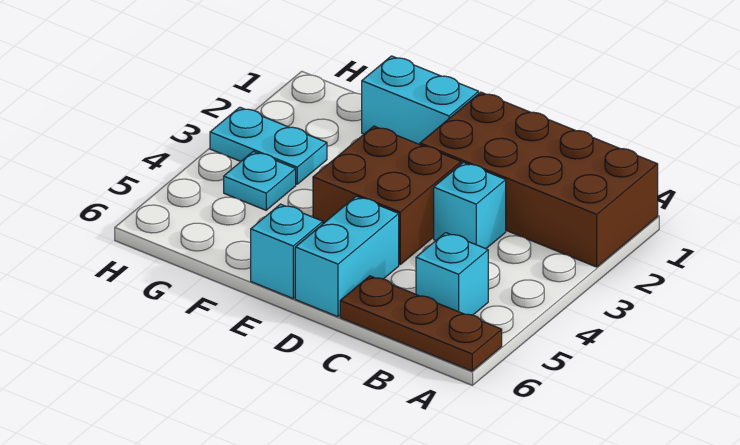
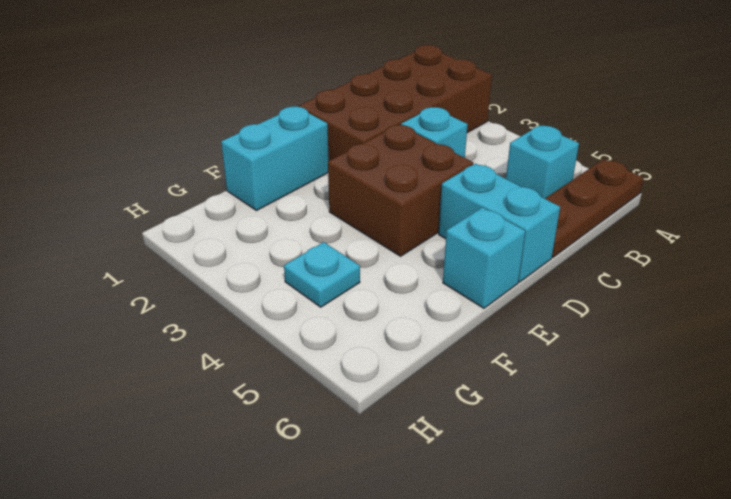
cyan 1x2 plate [210,107,327,184] -> none

